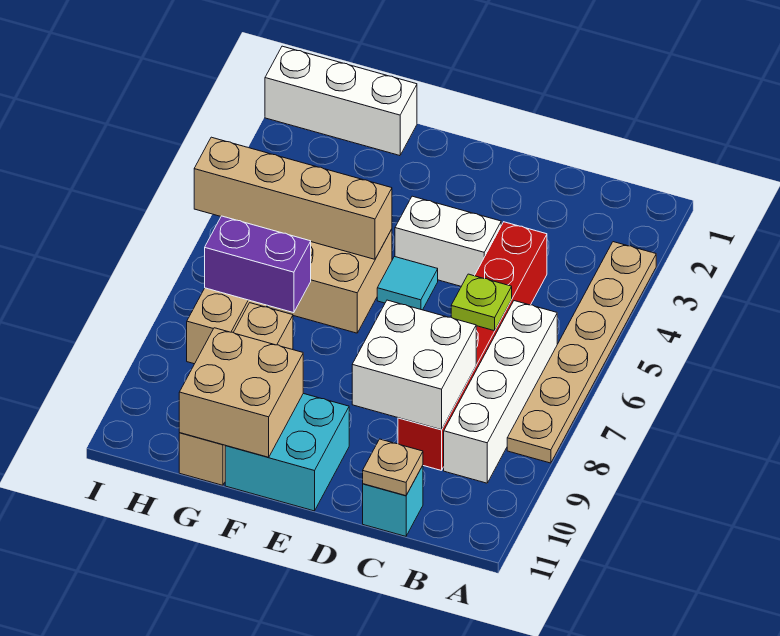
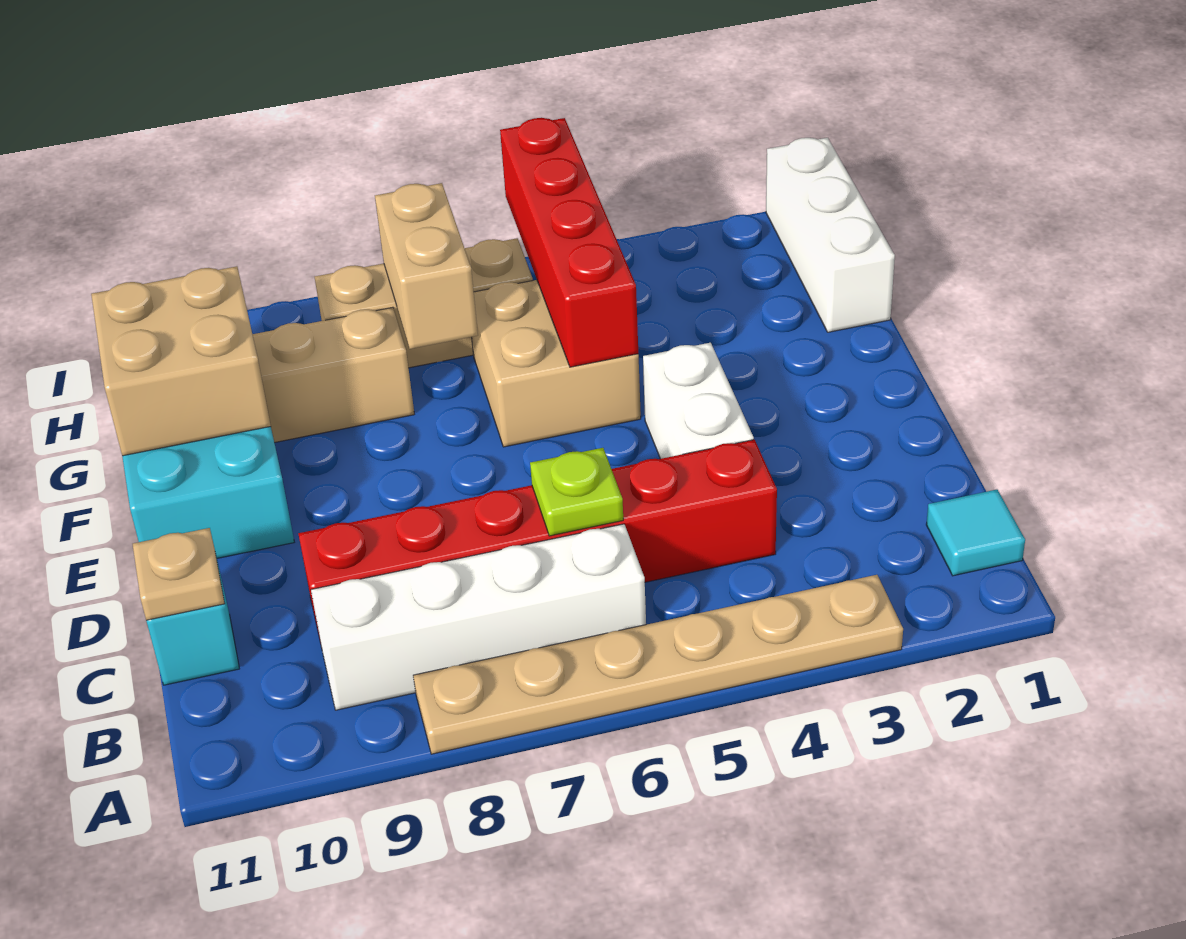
white 2x2 brick [352,300,476,430] -> none
cyan 1x1 tile [377,257,438,310] -> cyan 1x1 tile moved to [926,490,1025,576]
tan 1x4 brick [194,137,392,259] -> red 1x4 brick [500,118,638,367]
purple 1x2 brick [205,216,311,313] -> tan 1x2 brick [375,183,478,349]

